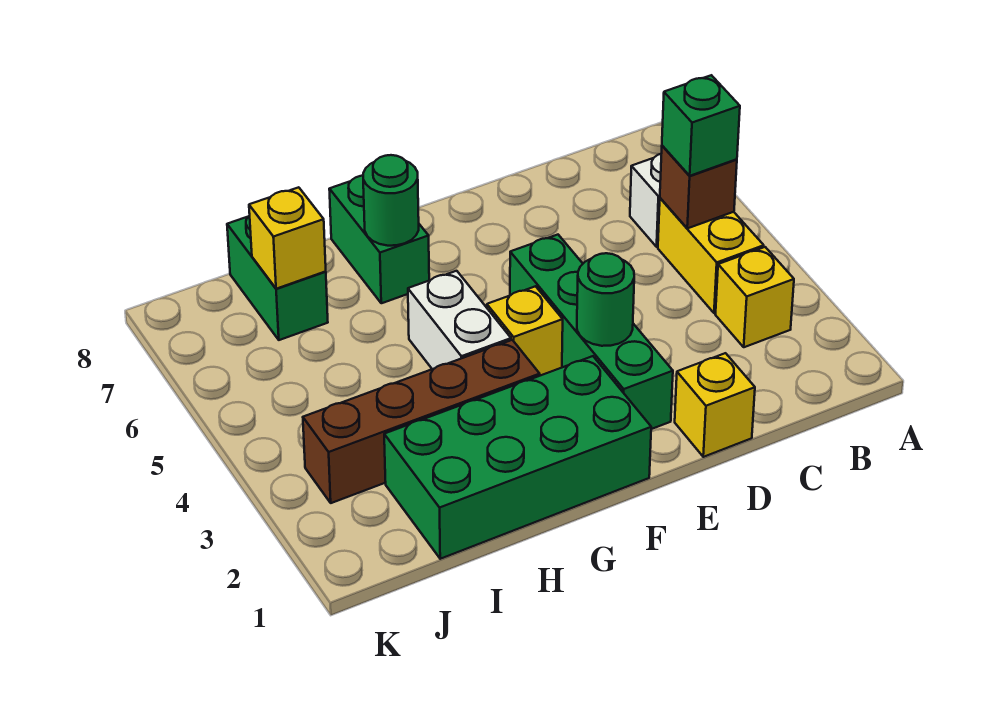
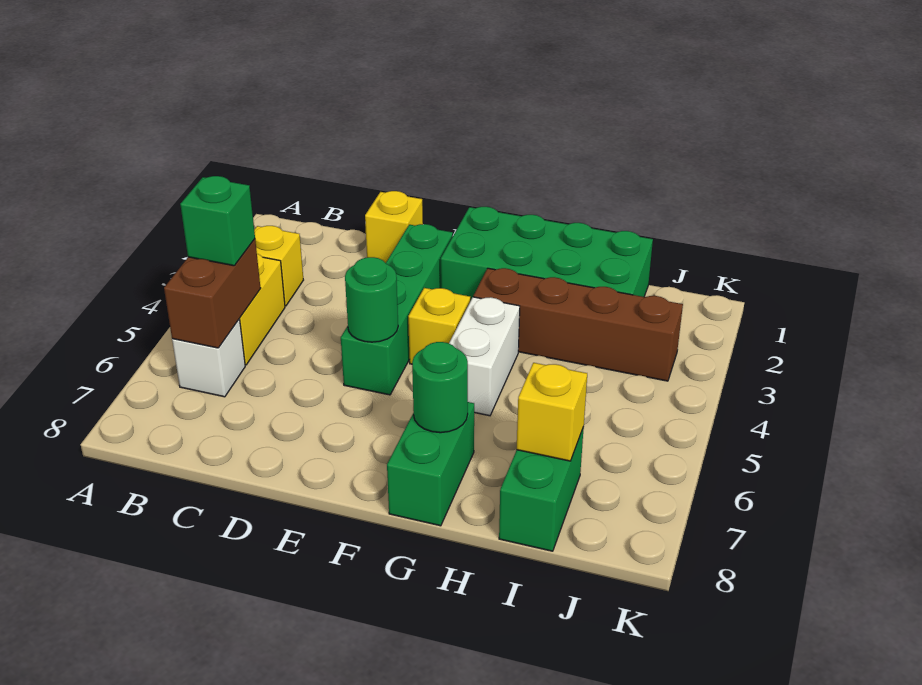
brown 1x1 brick [660,146,737,228] -> brown 1x2 brick [164,239,261,348]
green 1x1 round brick [577,253,634,346] -> green 1x1 round brick moved to [345,257,398,342]

